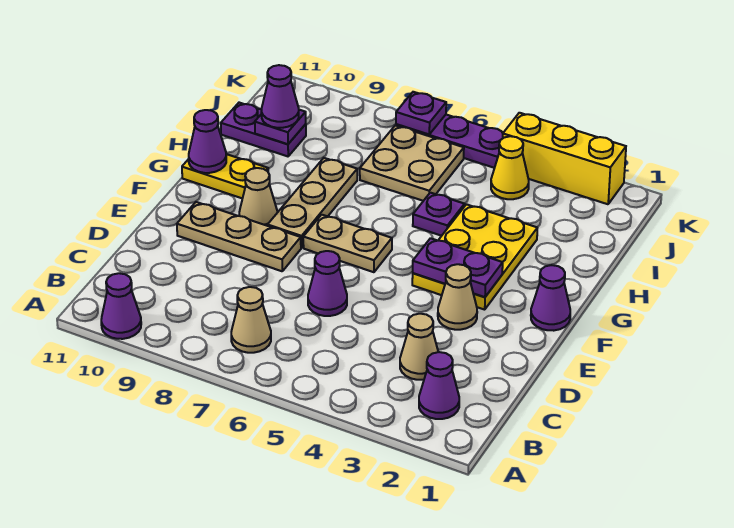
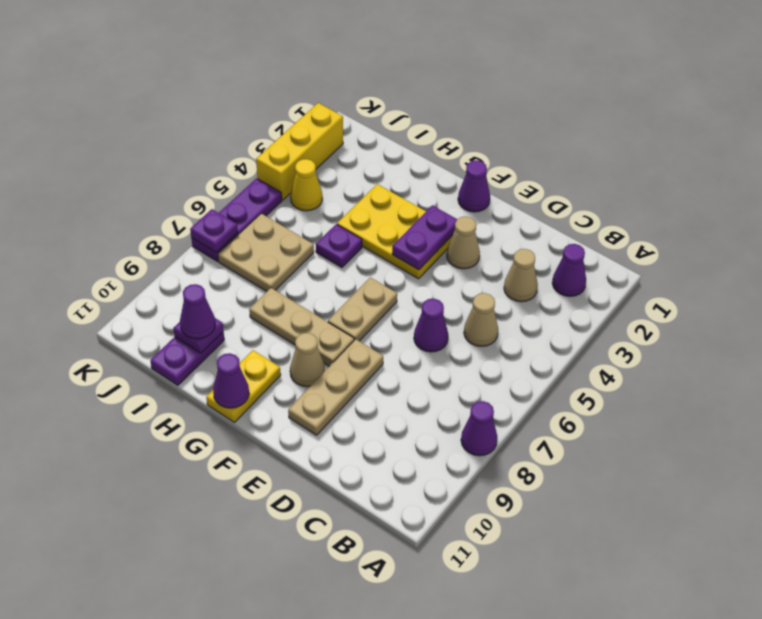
purple 1x1 cone [101,273,141,339] -> purple 1x1 cone moved to [461,401,497,456]
tan 1x1 cone [231,287,271,353] -> tan 1x1 cone moved to [464,293,498,346]

